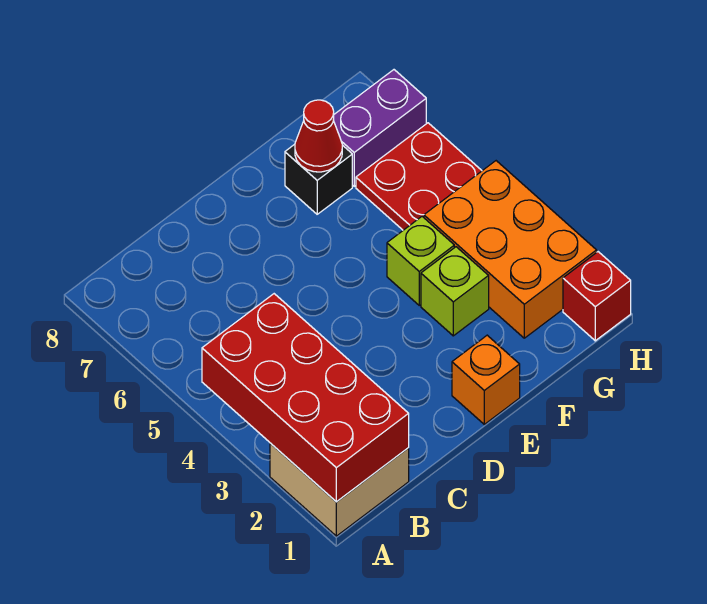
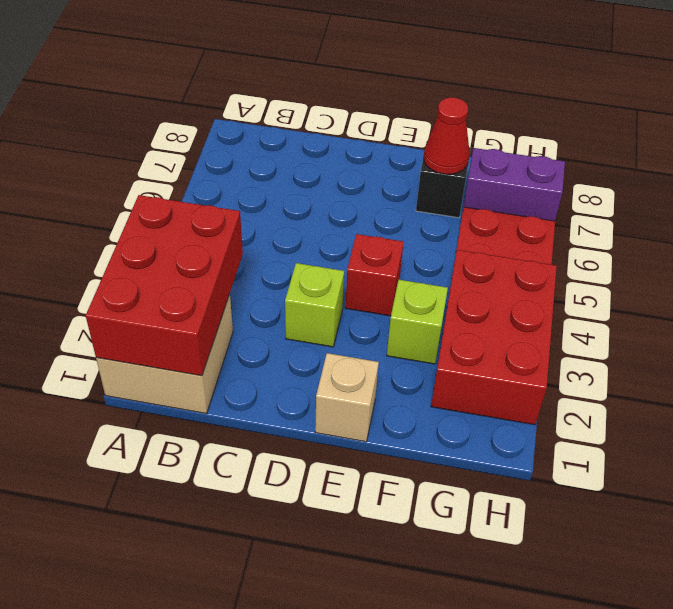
red 2x4 brick [202,294,409,502] -> red 2x3 brick [86,195,243,376]
orange 1x1 brick [452,335,520,424] -> tan 1x1 brick [315,353,379,442]
lime 1x1 brick [387,217,454,305] -> lime 1x1 brick moved to [285,263,344,347]
orange 2x3 brick [424,161,597,338] -> red 2x3 brick [431,250,557,425]
red 1x1 brick [563,252,631,341] -> red 1x1 brick moved to [345,234,404,316]

